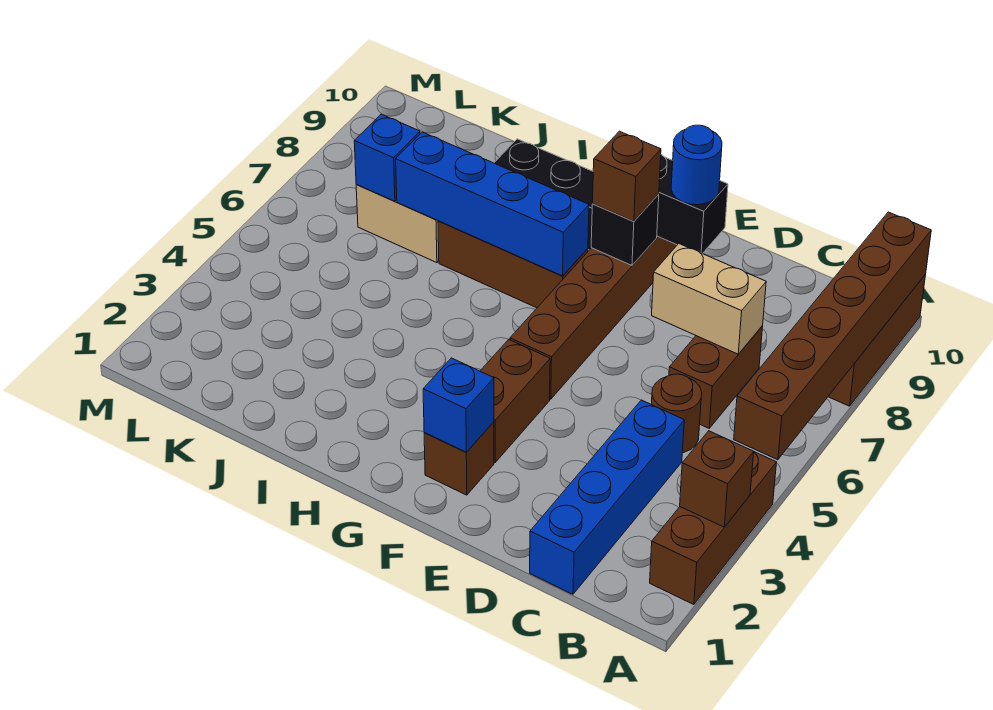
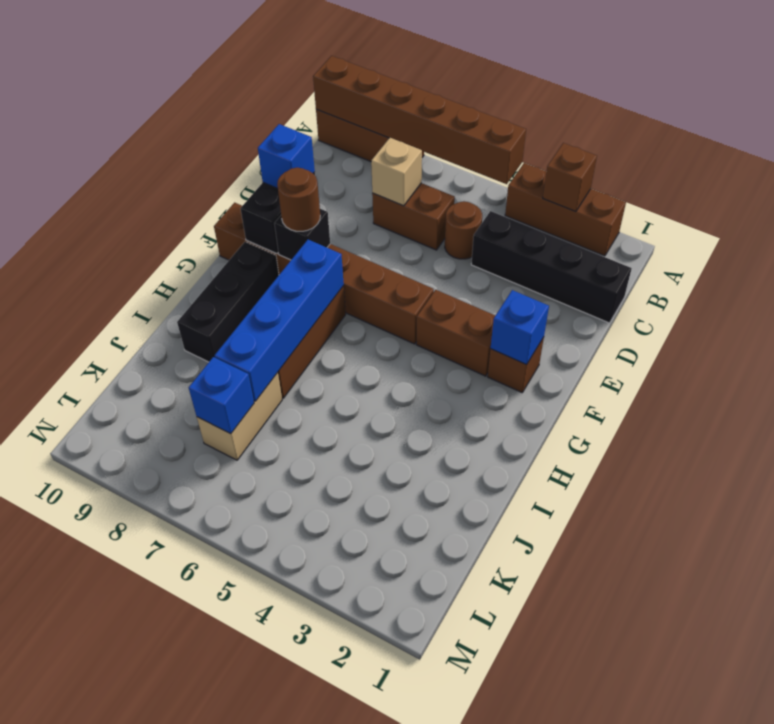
blue 1x4 brick [530,400,684,594] -> black 1x4 brick [471,211,632,323]
tan 1x2 brick [652,244,766,354] -> tan 1x1 brick [371,138,422,206]
blue 1x1 round brick [671,125,722,205] -> blue 1x1 brick [258,124,315,188]
brown 1x1 brick [592,131,661,221] -> brown 1x1 round brick [277,168,320,231]

